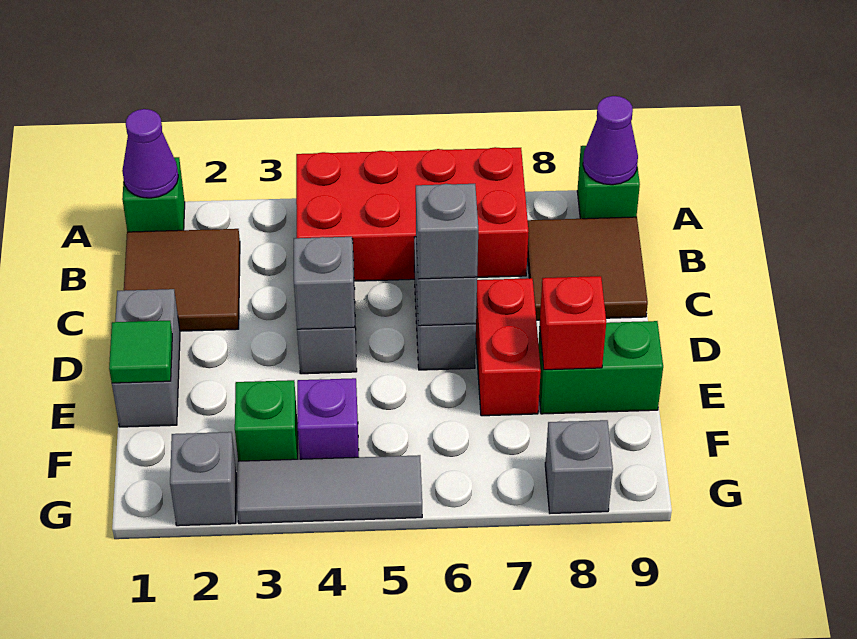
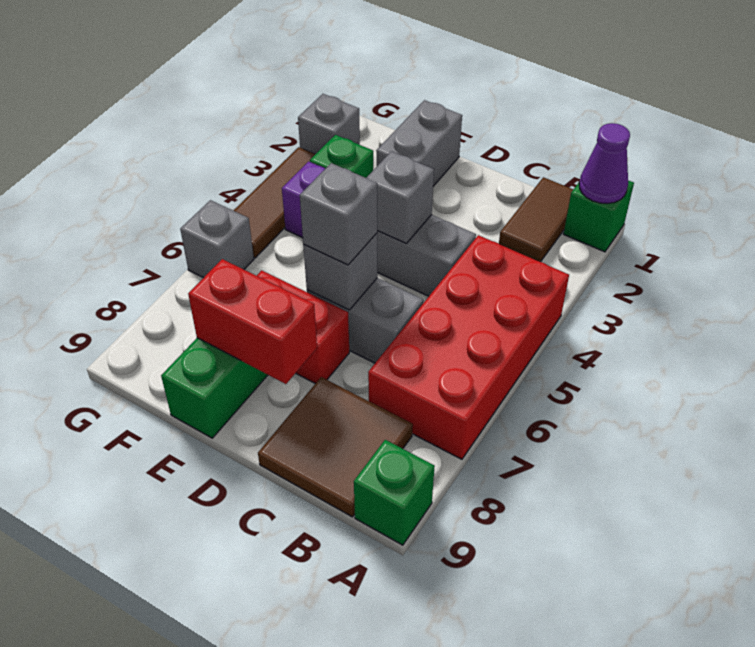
purple 1x1 cone [583,96,638,185] -> none
brown 2x2 tile [124,229,240,331] -> brown 1x2 tile [499,177,573,262]
grey 1x2 brick [112,289,180,427] -> grey 1x2 brick turned to [376,100,462,186]
green 1x1 tile [109,321,172,383] -> none
red 1x1 brick [540,276,606,370] -> red 1x2 brick [188,259,317,384]
grey 1x3 tile [237,455,422,524] -> brown 1x3 tile [233,147,315,258]
grey 1x1 brick [545,420,613,513] -> grey 1x1 brick moved to [180,200,254,278]

